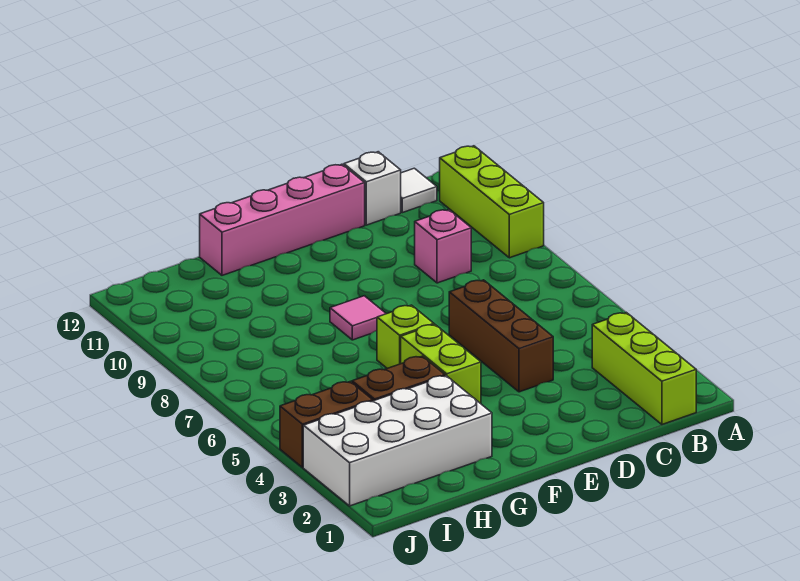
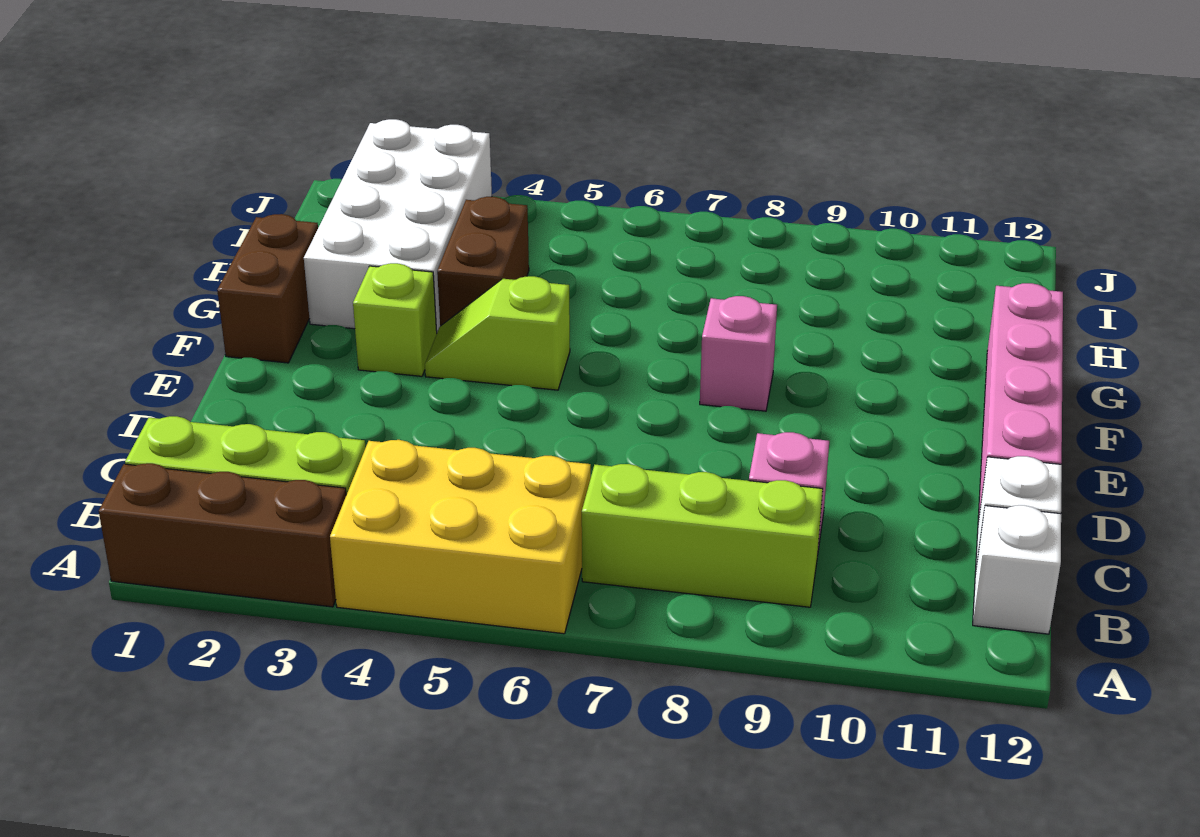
none -> yellow 2x3 brick [330,440,591,634]
lime 1x3 brick [440,146,544,258] -> lime 1x3 brick moved to [582,464,823,607]
white 1x1 tile [401,168,437,213] -> white 1x1 brick [973,505,1061,634]
brown 1x3 brick [449,280,553,392] -> brown 1x3 brick moved to [99,463,346,607]
lime 1x2 brick [401,325,481,404] -> lime 1x2 slope [425,276,570,390]
lime 1x1 brick [377,305,434,368] -> lime 1x1 brick moved to [353,263,437,376]
pink 1x1 tile [330,296,386,340] -> pink 1x1 brick [700,296,777,411]
brown 1x2 brick [280,381,373,467] -> brown 1x2 brick moved to [217,214,318,363]

